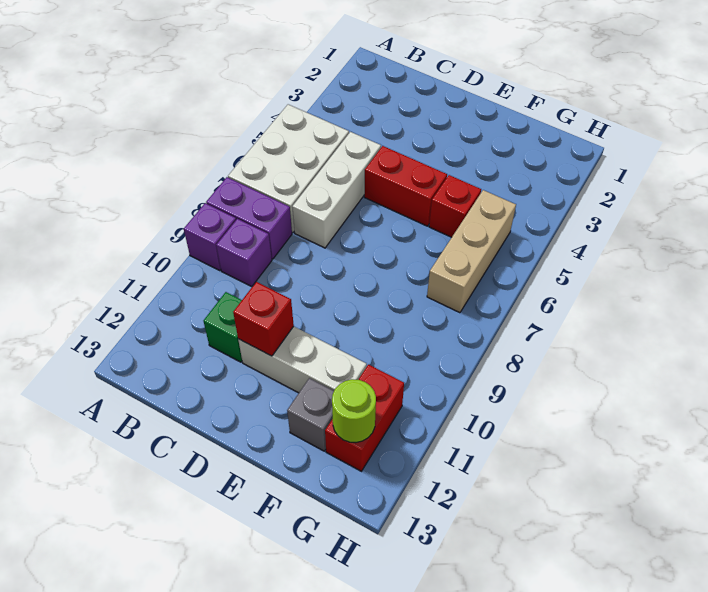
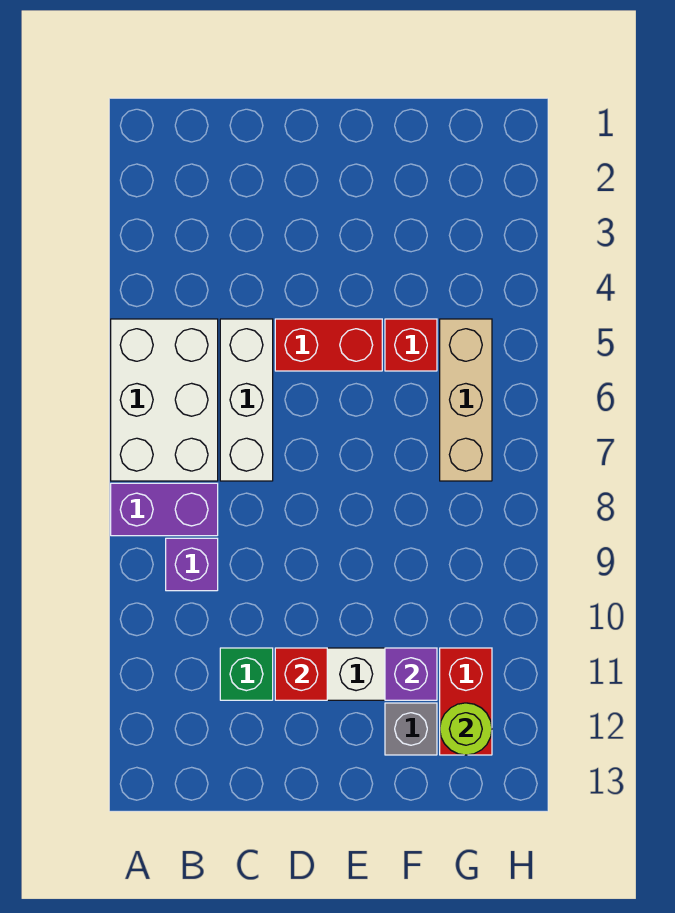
purple 1x1 brick [184,203,236,270] -> purple 1x1 brick moved to [385,648,437,700]

